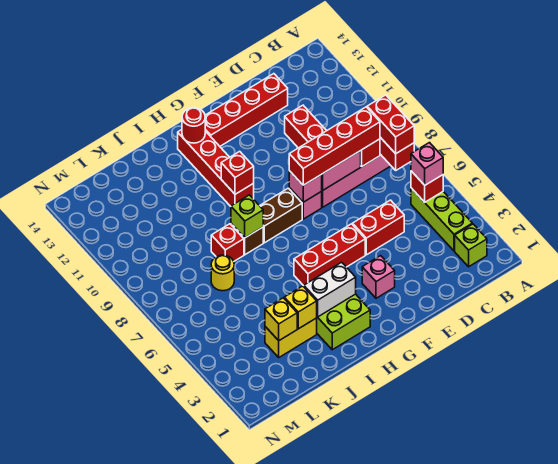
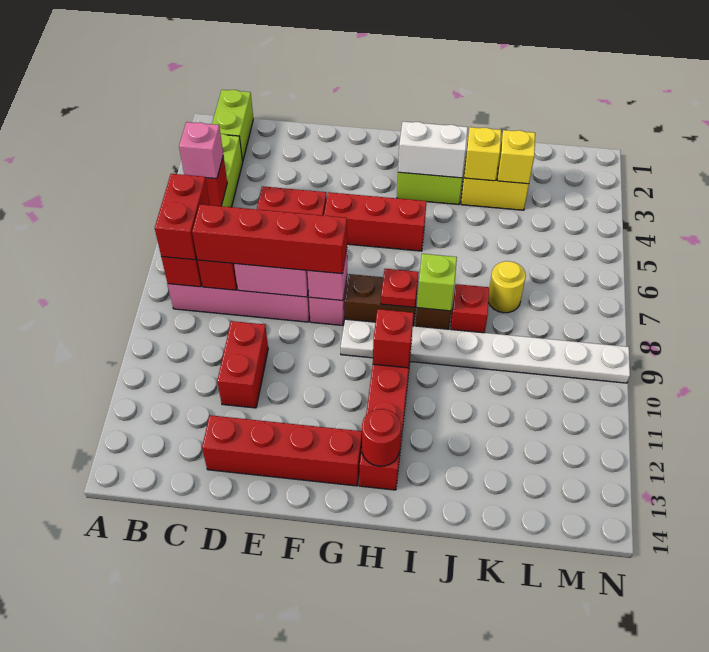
lime 1x1 brick [455,224,487,267] -> lime 1x2 brick [212,90,253,162]
pink 1x1 brick [362,256,395,298] -> none
none -> white 1x8 plate [341,319,630,383]
none -> red 1x1 plate [381,269,419,307]

